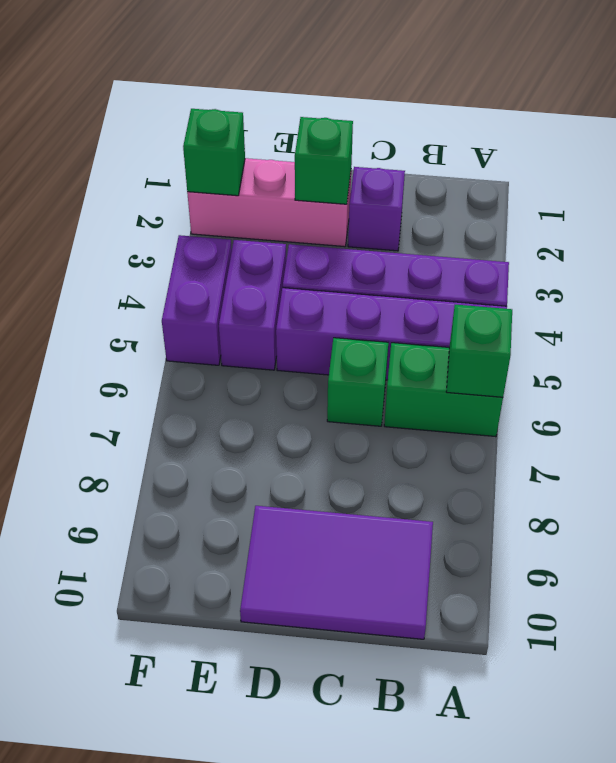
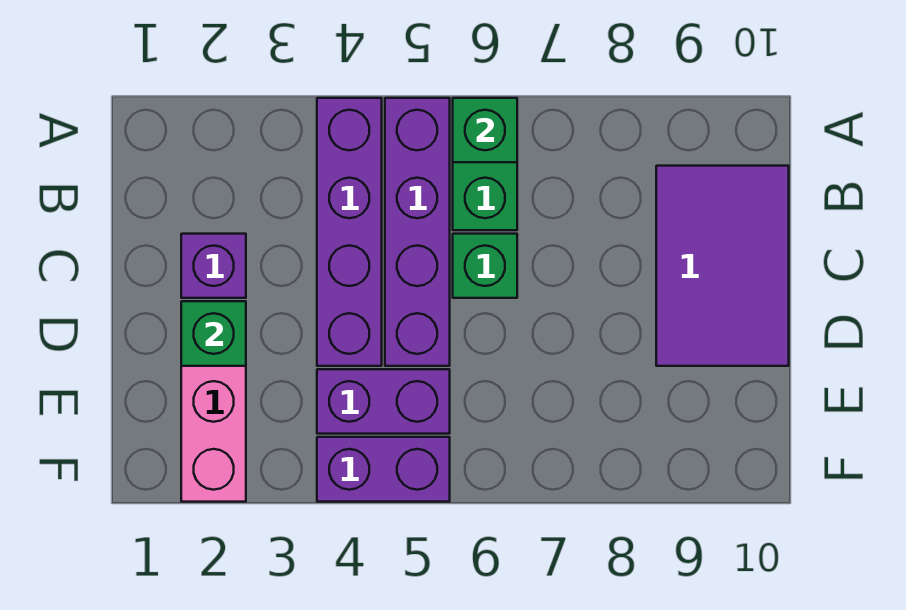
green 1x1 brick [183,109,245,196] -> none

